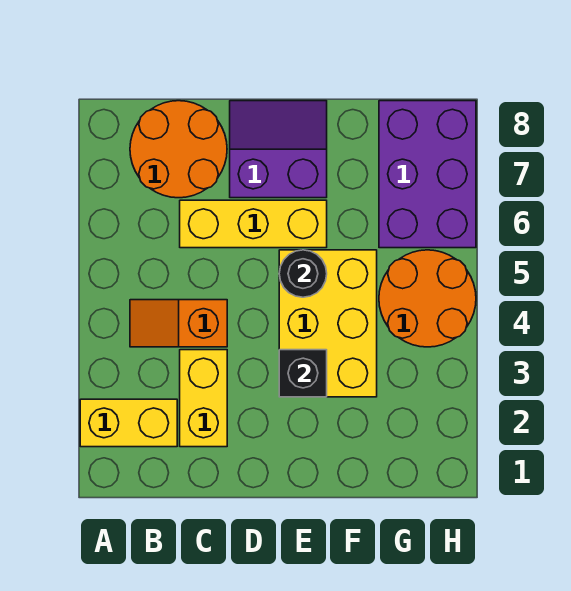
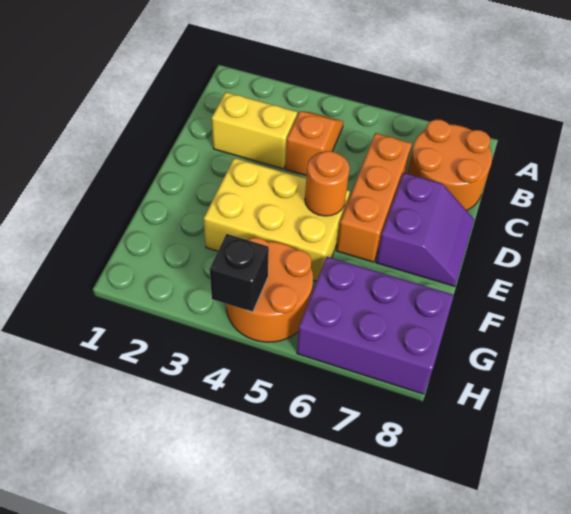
yellow 1x2 brick [80,399,177,447] -> none
yellow 1x3 brick [180,200,327,248] -> orange 1x3 brick [336,133,412,262]
black 1x1 brick [279,350,327,397] -> black 1x1 brick moved to [210,234,269,312]
black 1x1 round brick [279,250,327,297] -> orange 1x1 round brick [305,151,349,216]

